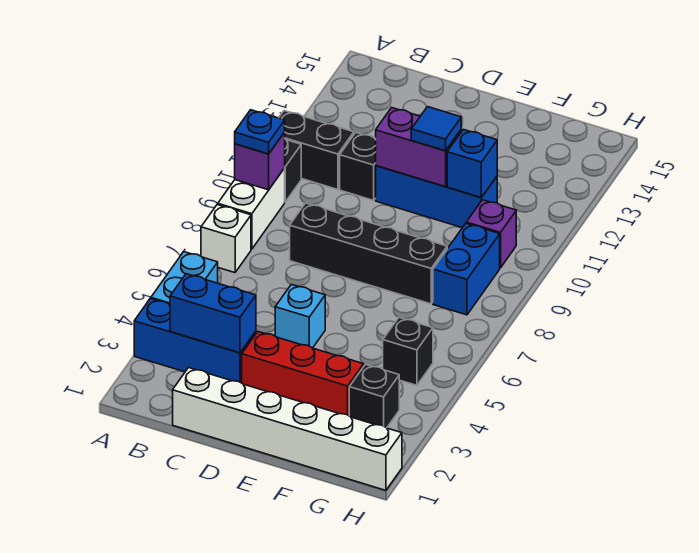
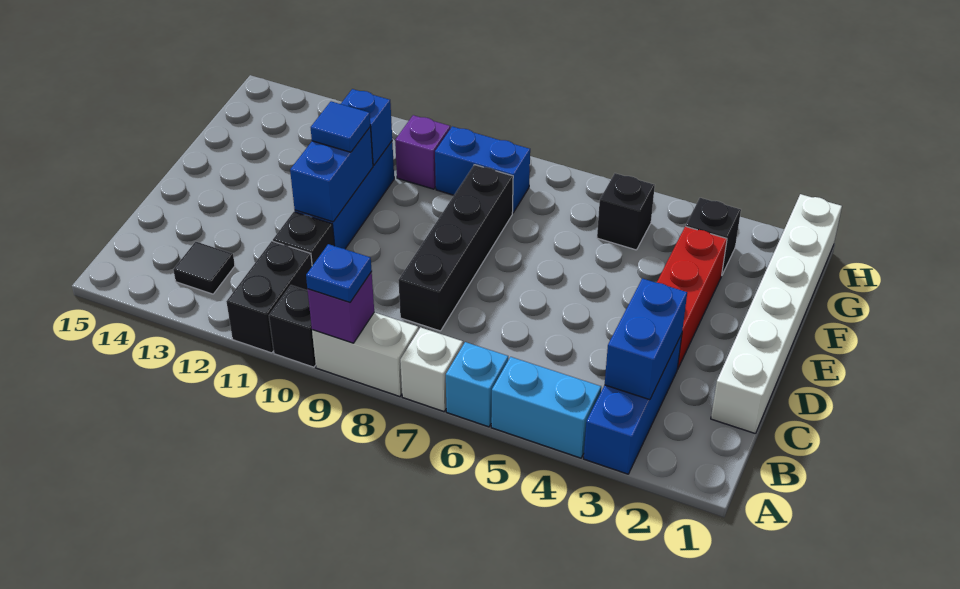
none -> black 1x1 tile [173,242,235,294]
cyan 1x1 brick [275,284,325,348] -> cyan 1x1 brick moved to [446,342,508,427]
purple 1x2 brick [376,108,461,187] -> blue 1x2 brick [290,127,373,222]

